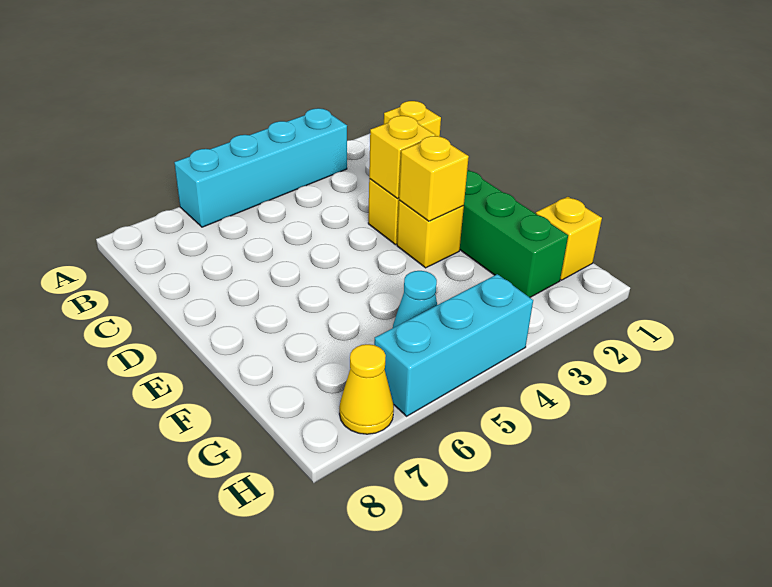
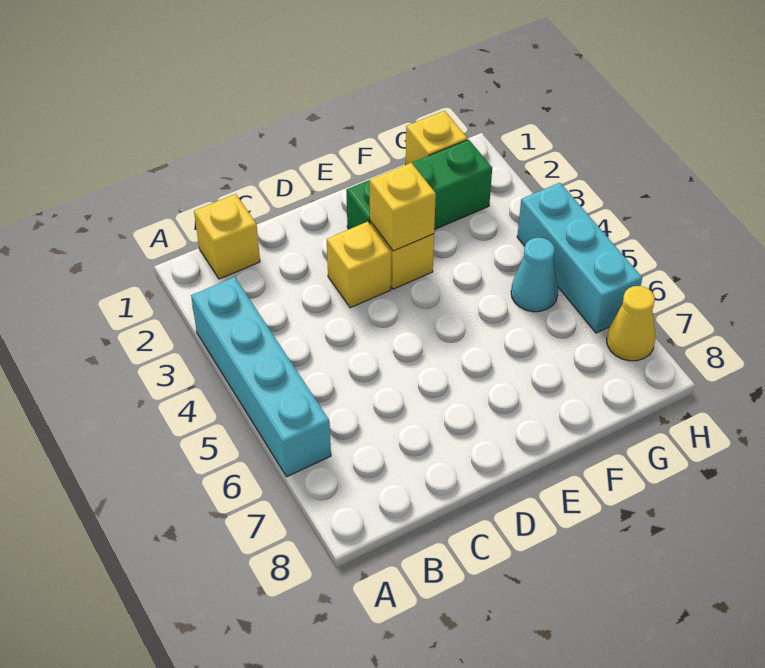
yellow 1x1 brick [369,116,436,198] -> none

